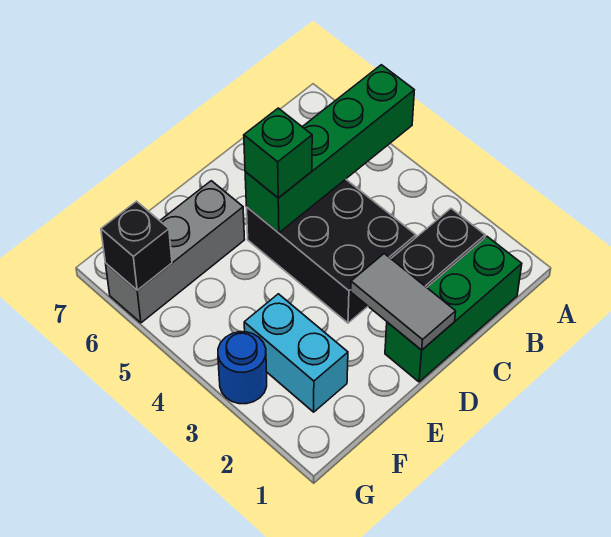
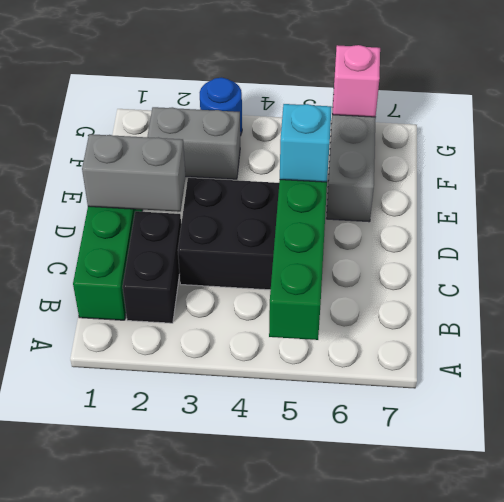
grey 1x2 tile [351,254,456,350] -> grey 1x2 brick [82,134,185,212]
green 1x1 brick [244,108,312,198] -> cyan 1x1 brick [280,104,332,182]
cyan 1x2 brick [244,294,348,412] -> grey 1x2 brick [147,107,240,179]
black 1x1 brick [101,201,172,290] -> pink 1x1 brick [332,45,380,117]

